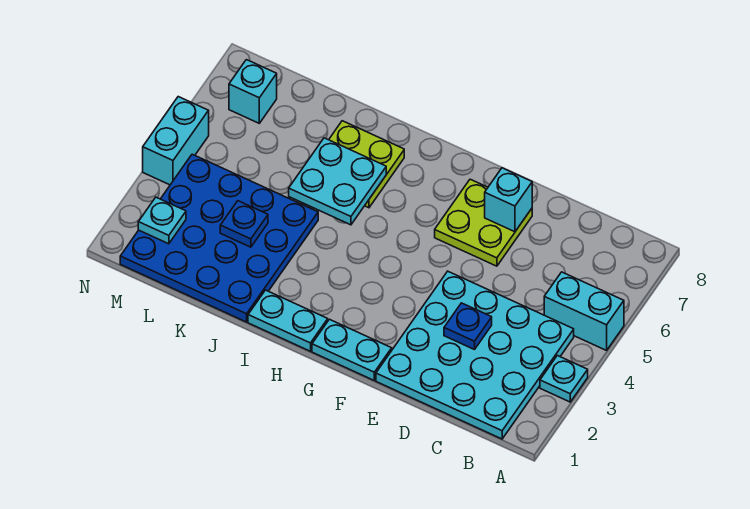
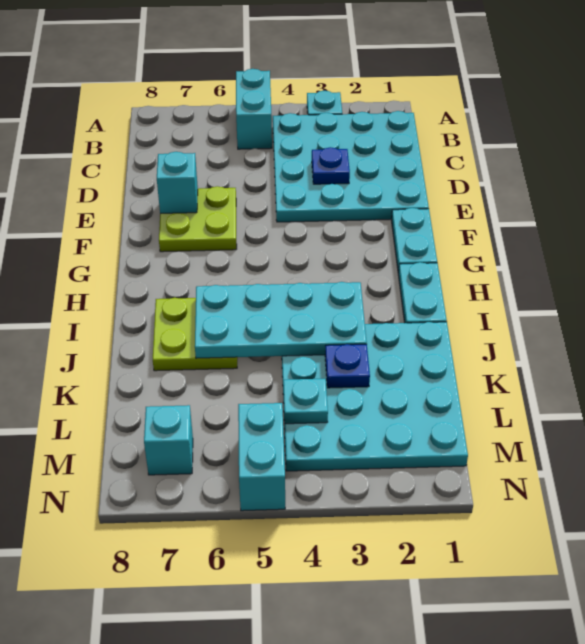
cyan 2x2 plate [289,138,386,225] -> cyan 2x4 plate [195,282,367,358]
blue 4x4 plate [120,154,318,322] -> cyan 4x4 plate [282,322,468,471]
cyan 1x1 plate [138,197,186,244] -> cyan 1x1 plate moved to [283,379,328,424]
cyan 1x2 brick [143,97,209,185] -> cyan 1x2 brick turned to [238,403,285,511]

